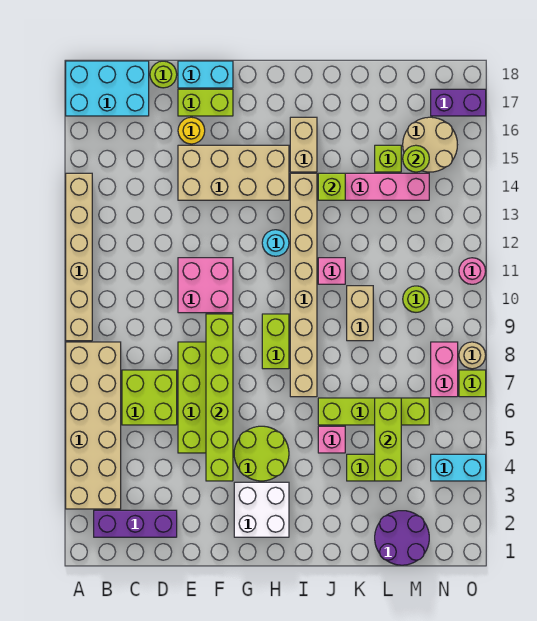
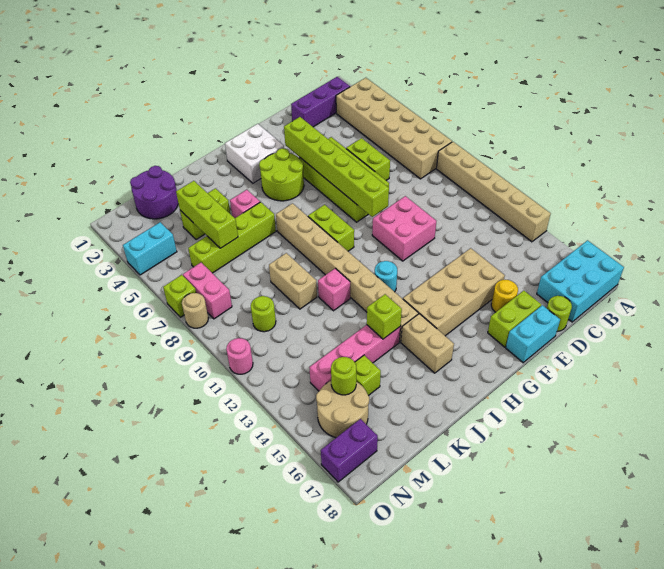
lime 2x2 brick [122,370,177,425] -> lime 1x2 brick [346,138,390,180]

